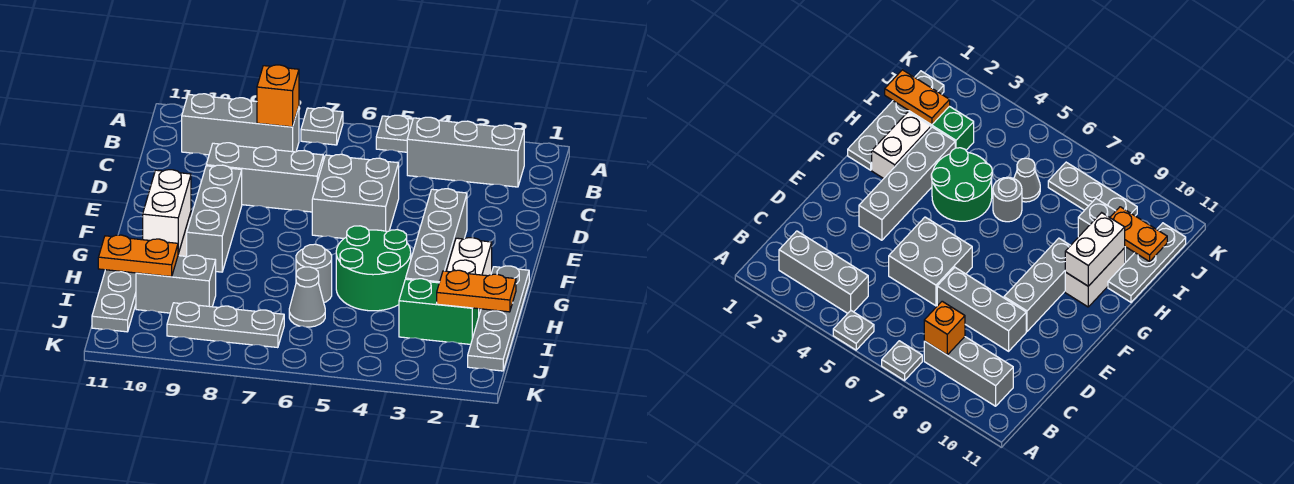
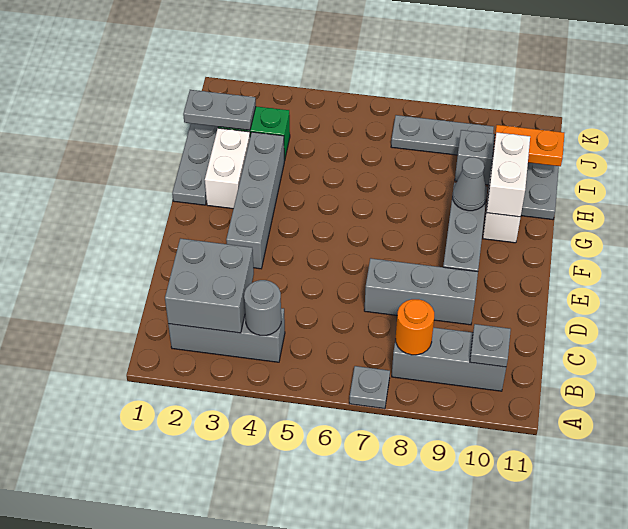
grey 1x1 plate [376,115,413,152] -> grey 1x1 plate moved to [470,324,511,367]
orange 1x1 brick [257,65,299,127] -> orange 1x1 round brick [396,299,434,355]
grey 2x2 brick [312,154,399,238] -> grey 2x2 brick moved to [165,238,254,333]
green 2x2 round brick [336,226,411,311] -> none
grey 1x1 round brick [296,244,332,303] -> grey 1x1 round brick moved to [244,280,281,335]
orange 1x2 plate [437,270,516,312] -> grey 1x2 plate [183,90,256,130]
grey 1x1 cone [289,267,325,327] -> grey 1x1 cone moved to [452,157,487,211]

